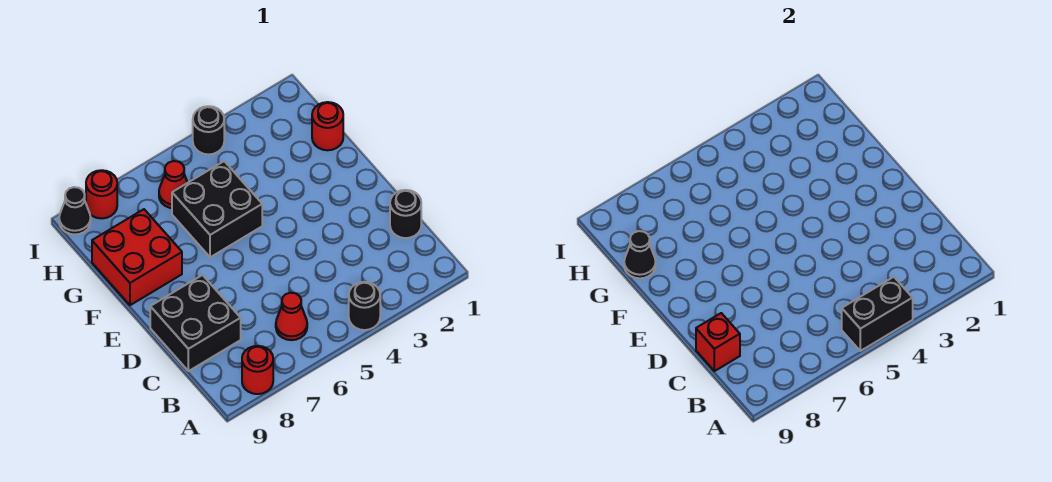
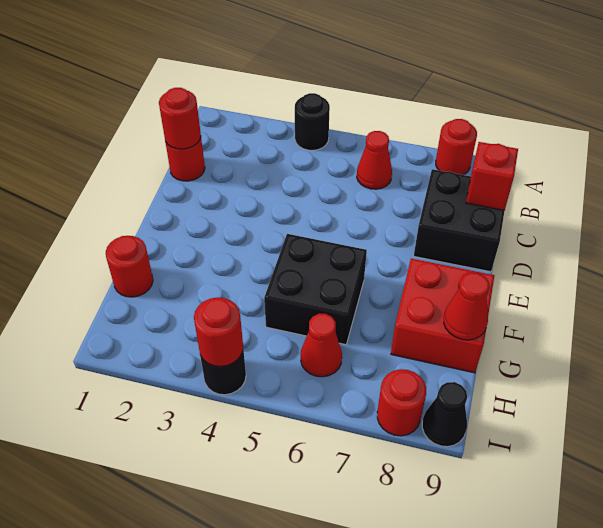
black 1x2 brick [842,277,913,351] -> none
black 1x1 round brick [390,190,421,238] -> red 1x1 round brick [165,138,205,181]
none -> red 1x1 round brick [159,88,201,149]
black 1x1 cone [624,231,656,278] -> red 1x1 cone [444,273,489,340]
none -> red 1x1 round brick [194,298,243,367]

